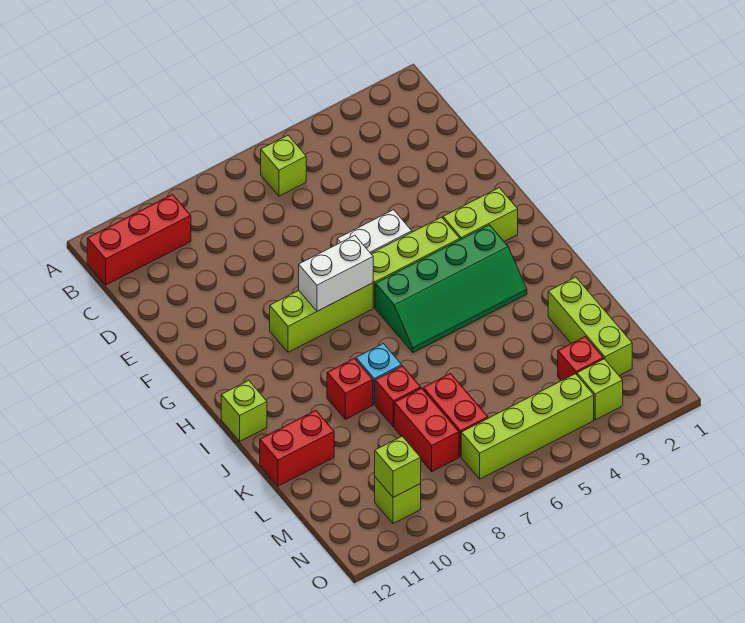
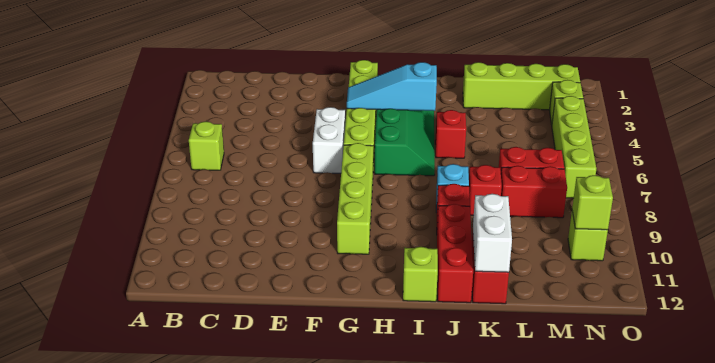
red 1x3 brick [87,194,191,285] -> red 1x3 brick moved to [437,204,473,303]
none -> cyan 1x3 slope [347,62,437,111]
lime 1x3 brick [270,283,373,352] -> lime 1x4 brick [337,143,373,254]
white 1x2 brick [299,235,373,311] -> white 1x2 brick moved to [473,194,512,272]
lime 1x3 brick [548,277,632,376] -> lime 1x4 brick [463,62,580,110]
red 1x1 brick [558,337,604,381] -> red 1x1 brick moved to [435,110,466,158]

